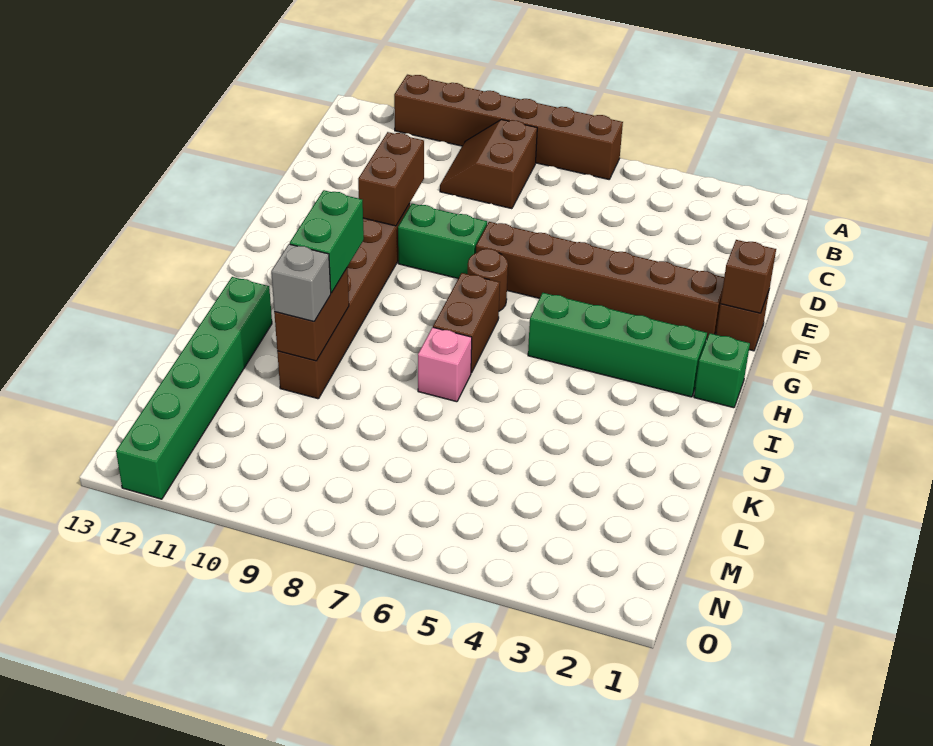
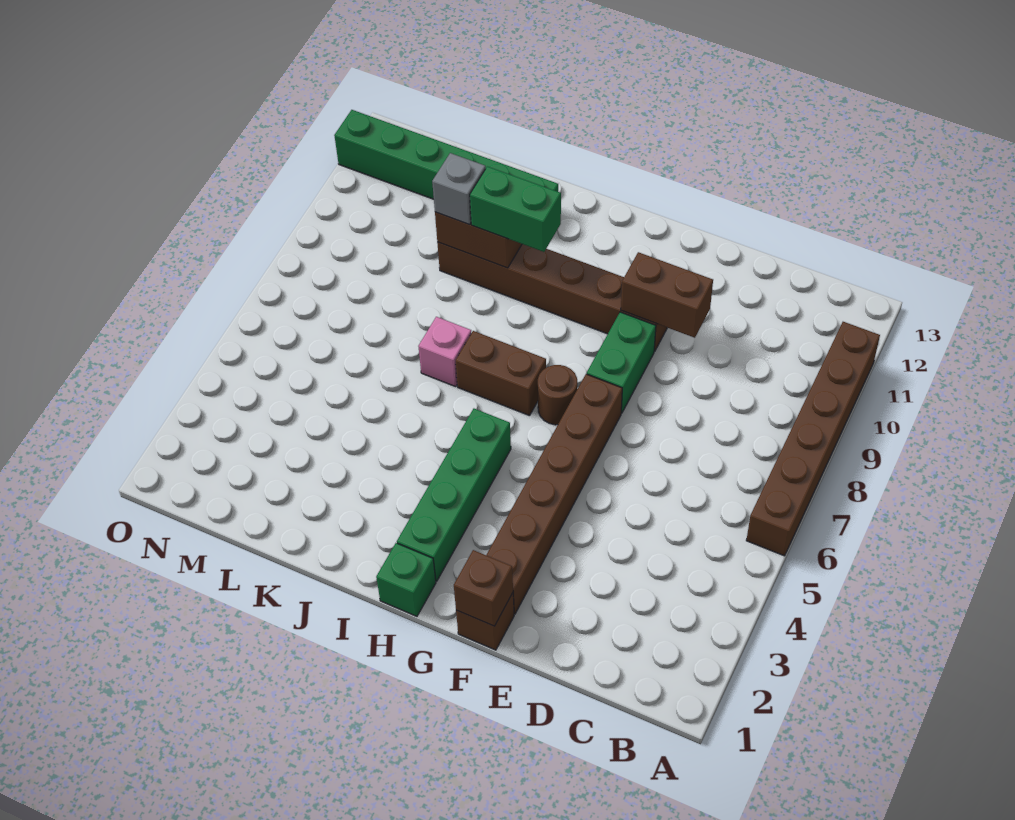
brown 2x2 slope [440,120,537,209] -> none

